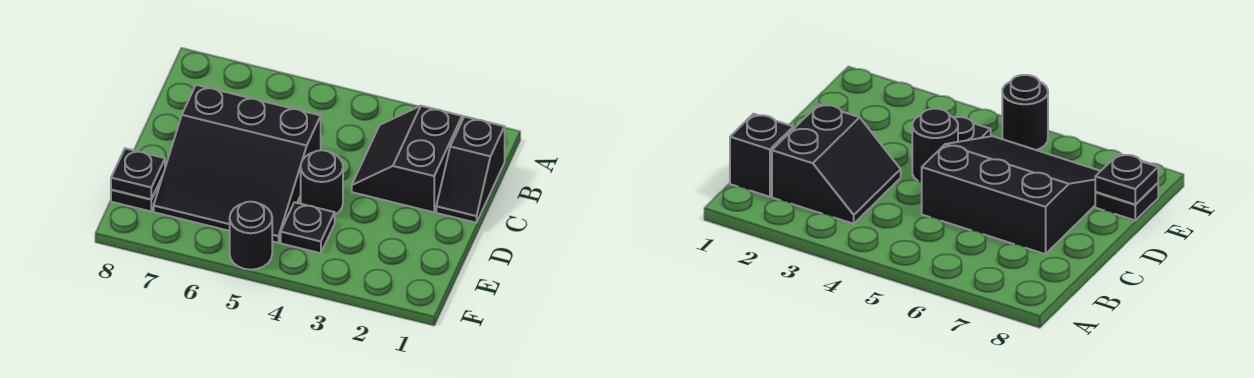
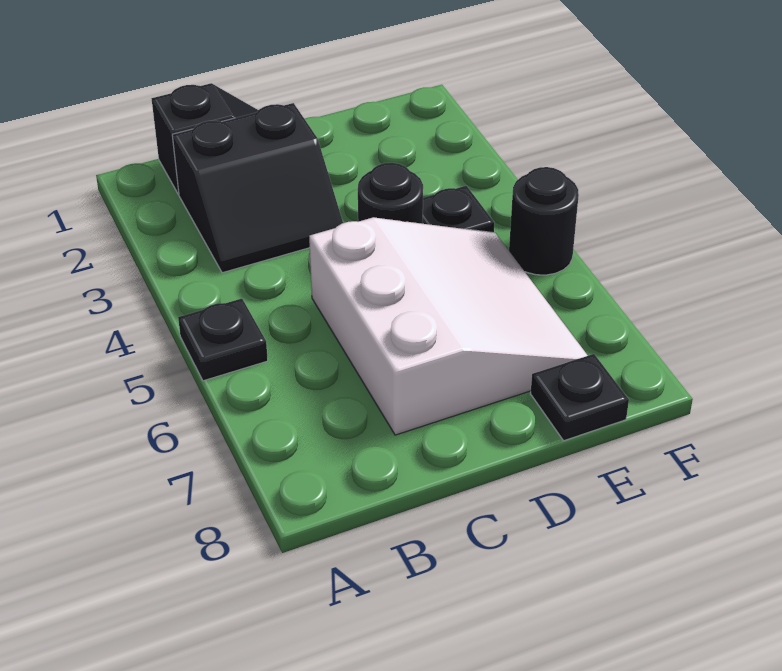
black 3x3 slope [154,85,321,243] -> white 3x3 slope [309,217,588,435]
black 1x1 plate [111,148,165,199] -> black 1x1 plate moved to [178,299,268,381]

